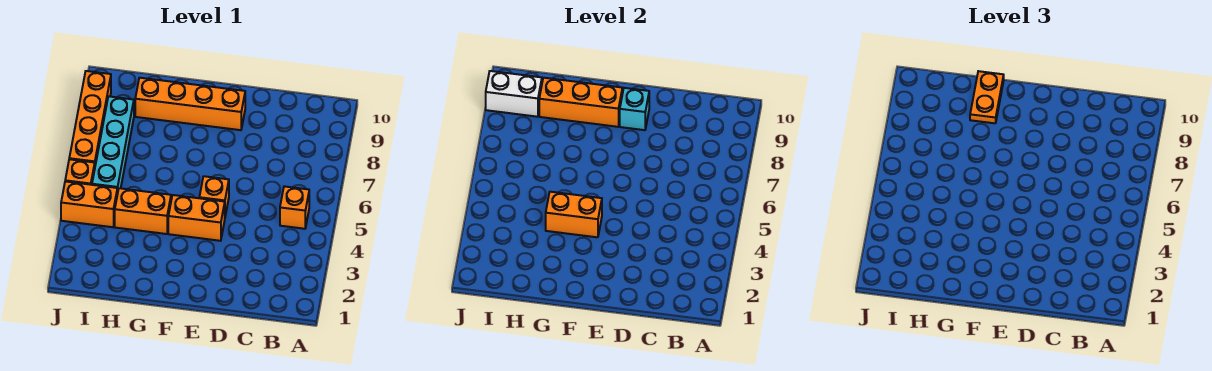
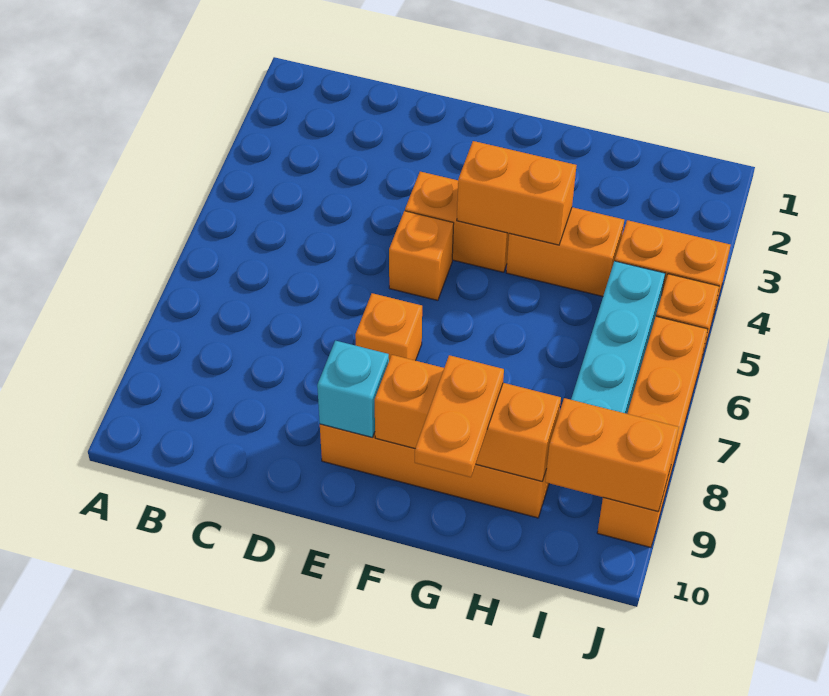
orange 1x1 brick [280,186,309,229] -> orange 1x1 brick moved to [355,293,422,361]
white 1x2 brick [486,71,542,117] -> orange 1x2 brick [545,398,679,512]

